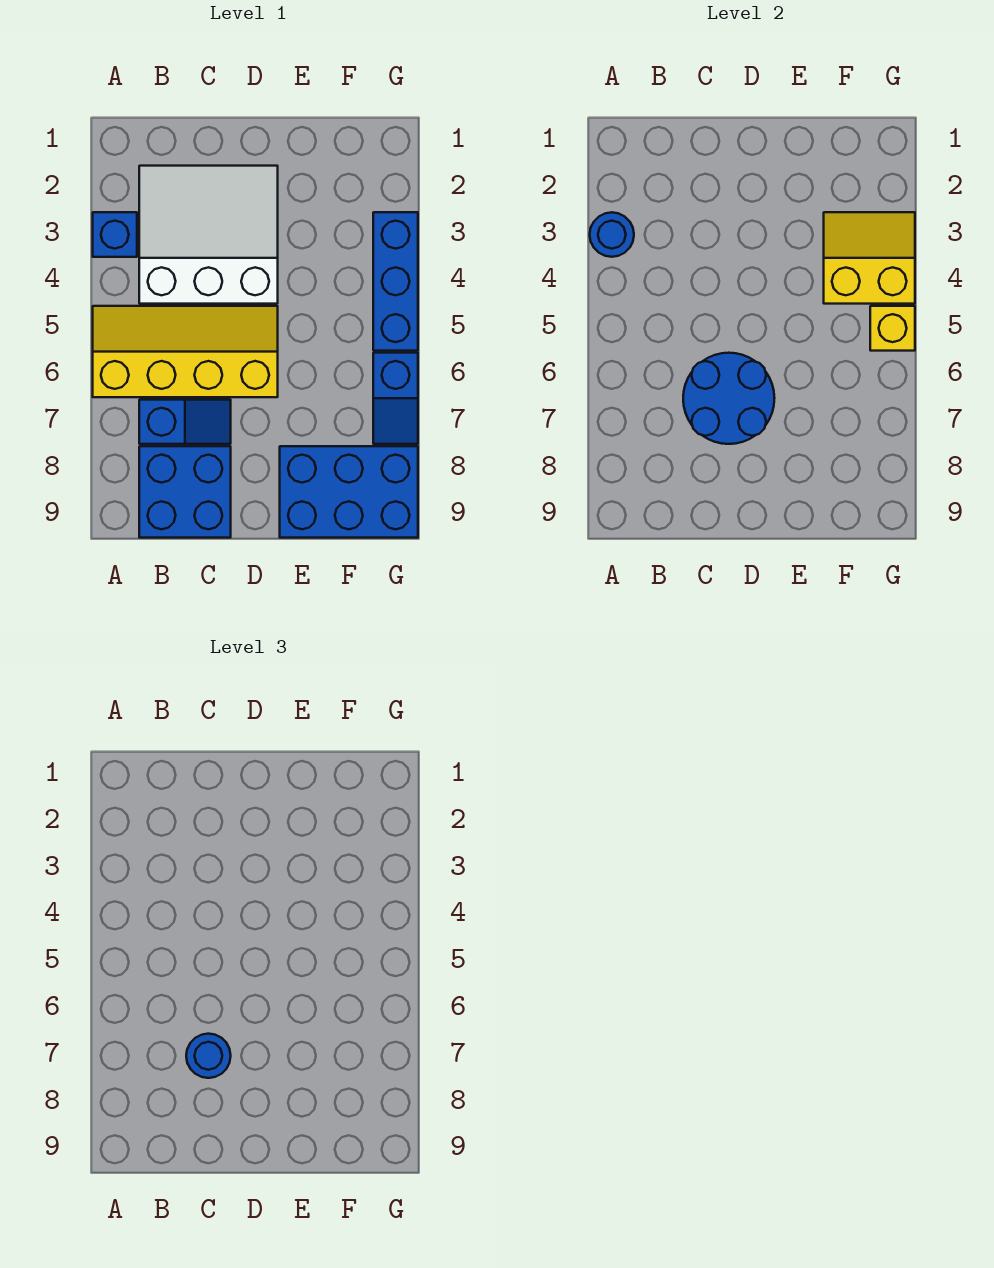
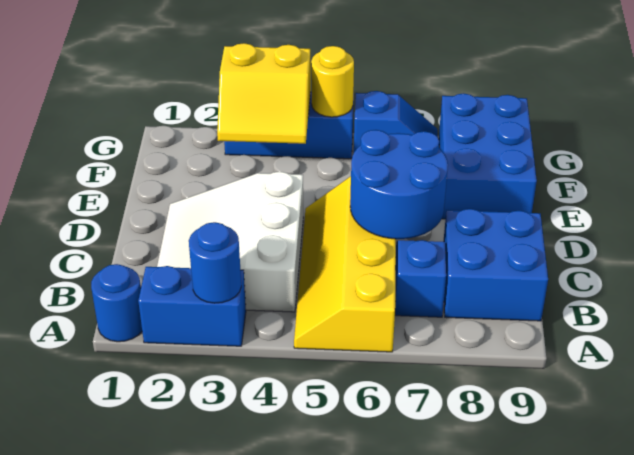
blue 1x1 brick [93,212,137,257] -> blue 1x2 brick [138,266,246,346]
blue 1x1 round brick [186,1034,231,1078] -> blue 1x1 round brick moved to [91,264,142,342]
yellow 2x2 slope [824,212,915,304] -> yellow 2x2 slope turned to [217,43,311,144]
yellow 1x1 brick [870,306,915,351] -> yellow 1x1 round brick [311,46,354,117]

